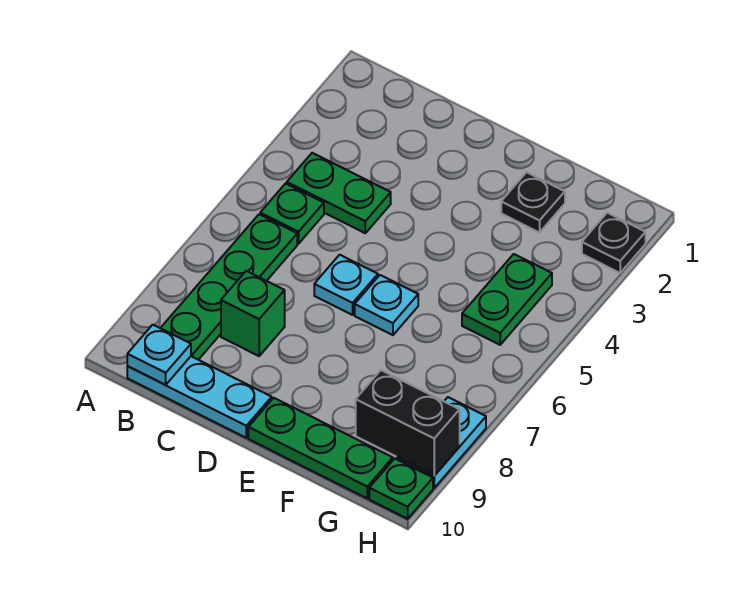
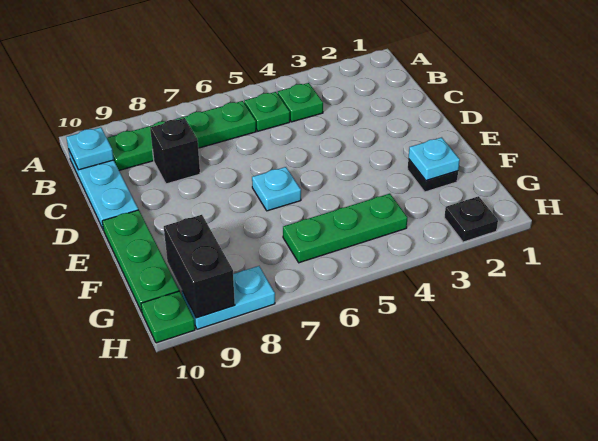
green 1x2 plate [287,153,391,233] -> green 1x1 plate [278,83,323,122]
green 1x1 brick [221,271,285,356] -> black 1x1 brick [150,118,200,184]
cyan 1x1 plate [314,255,378,315] -> cyan 1x1 plate moved to [409,137,460,181]
green 1x2 plate [462,254,552,345] -> green 1x3 plate [283,194,407,263]

